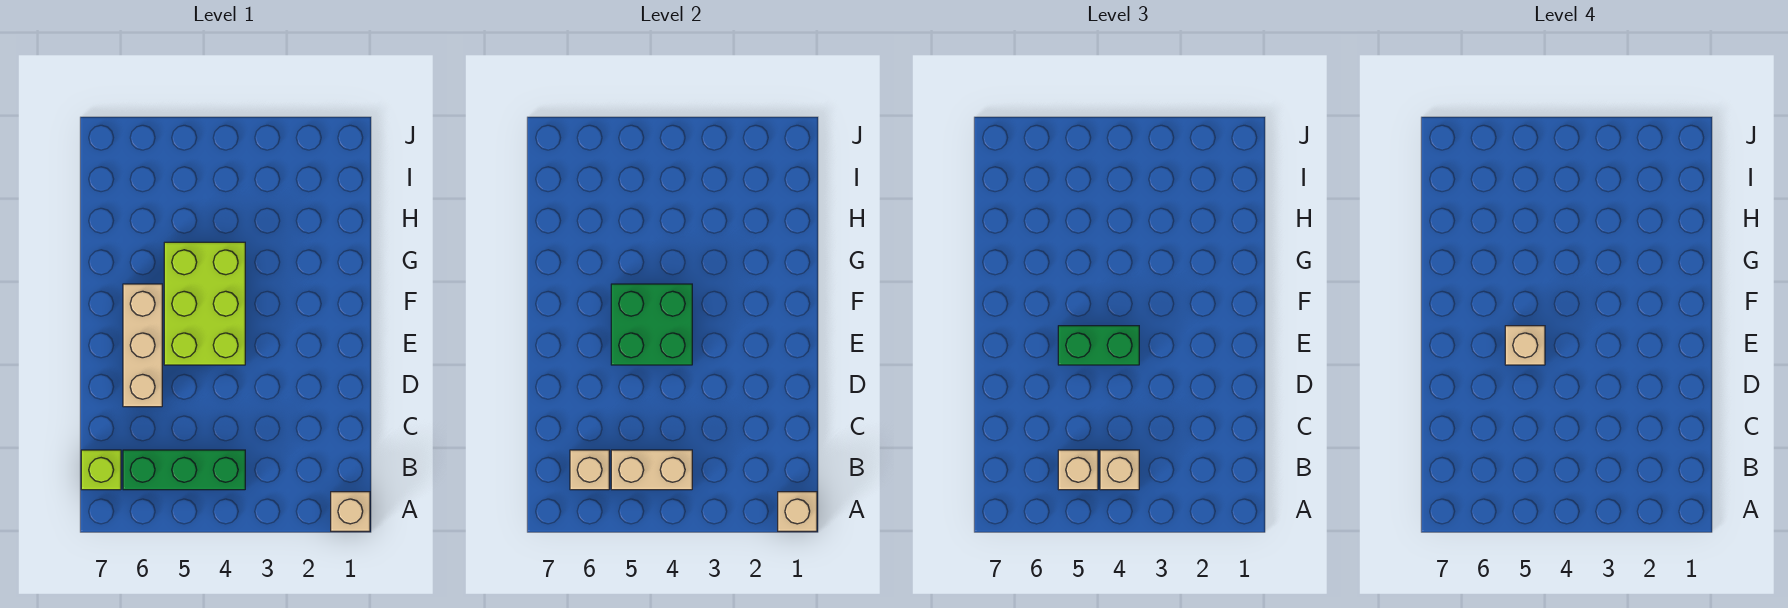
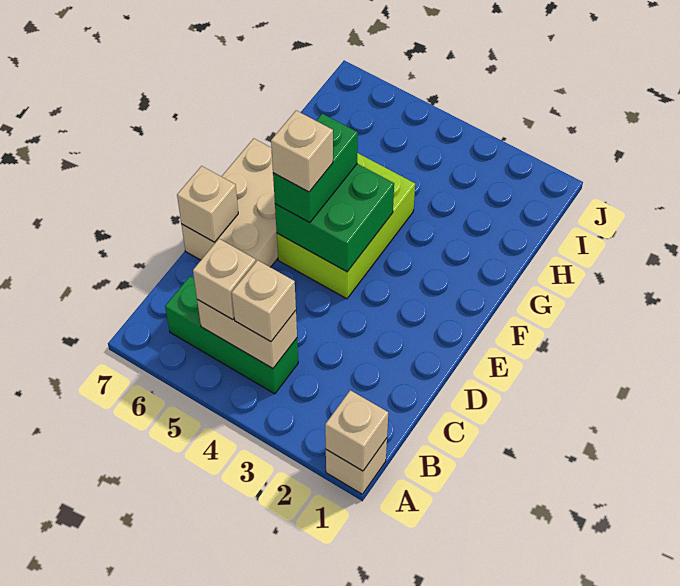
tan 1x1 brick [570,450,609,490] -> tan 1x1 brick moved to [177,166,238,242]
lime 1x1 brick [81,450,121,490] -> none
tan 1x3 brick [123,284,162,407] -> tan 2x3 brick [181,139,278,267]
green 1x2 brick [1058,326,1139,365] -> green 1x2 brick turned to [273,114,358,223]

